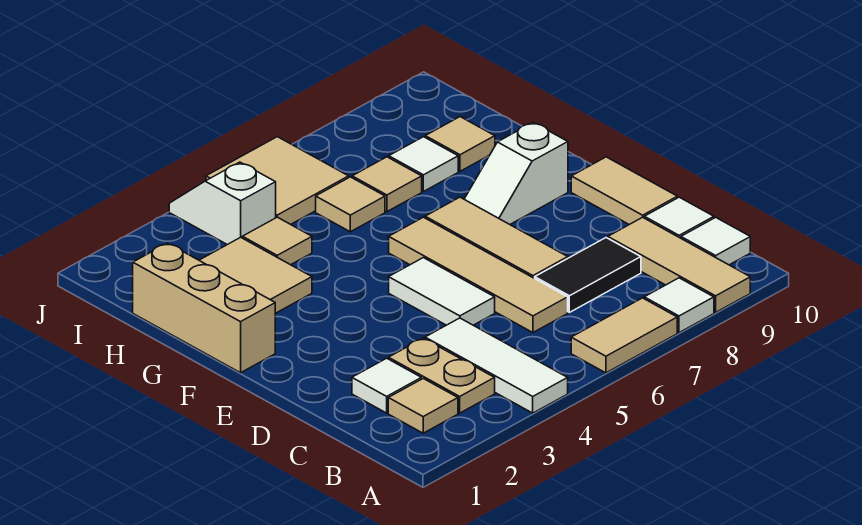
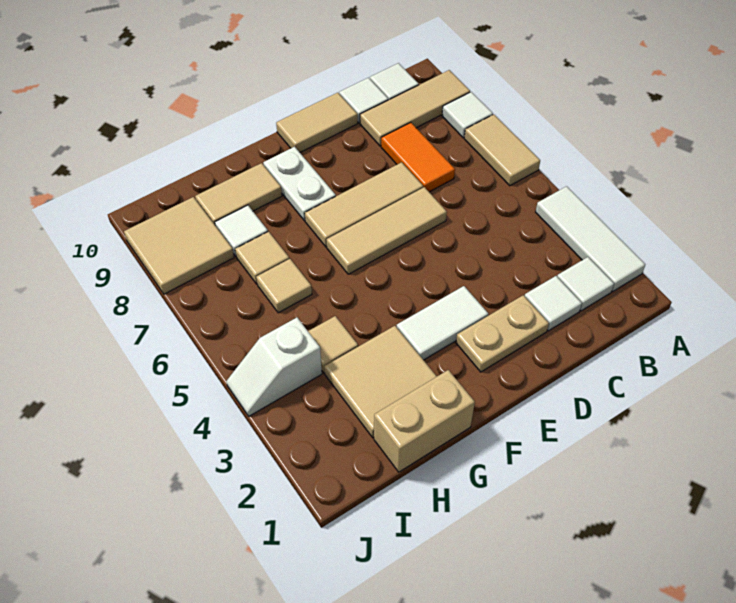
white 1x3 tile [425,318,568,413] -> white 1x3 tile turned to [536,186,645,292]
tan 1x1 tile [388,379,458,433] -> white 1x1 tile [557,257,614,311]
tan 1x2 plate [388,338,495,413] -> tan 1x2 plate moved to [456,295,549,372]
tan 1x4 tile [389,217,568,333] -> tan 1x3 tile [327,187,447,274]
black 1x2 tile [535,238,641,312] -> orange 1x2 tile [381,123,455,192]
white 1x2 tile [389,258,495,325] -> white 1x2 tile moved to [397,286,488,360]
tan 1x3 brick [133,243,275,373] -> tan 1x2 brick [374,370,475,472]
white 1x2 slope [464,123,568,224] -> white 1x2 plate [263,147,336,221]
tan 1x1 tile [425,117,495,171] -> tan 1x2 tile [195,163,282,224]
tan 2x2 tile [206,137,349,224] -> tan 2x2 tile moved to [124,197,234,294]

